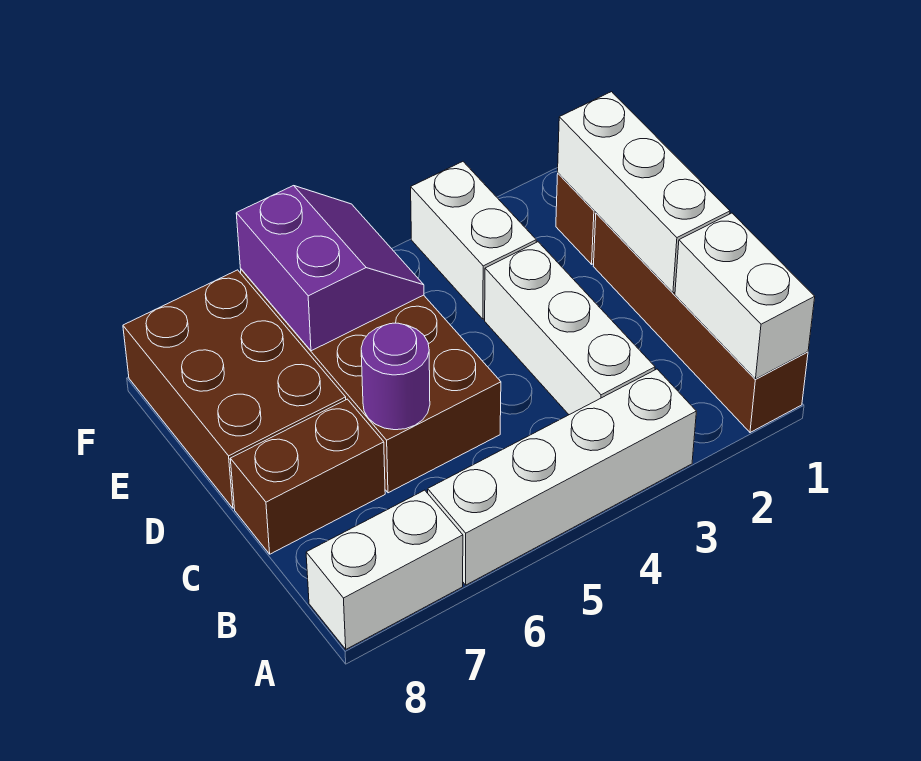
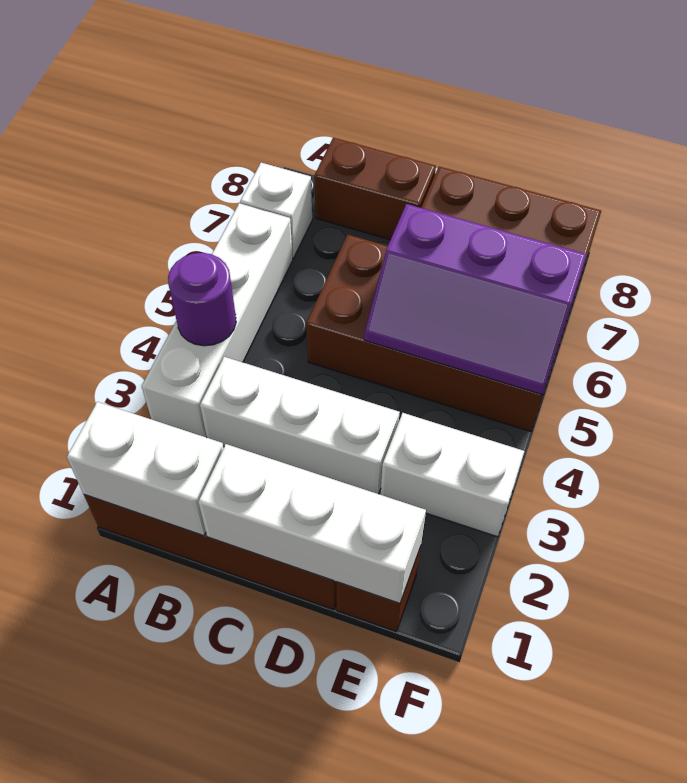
white 1x2 brick [306,490,463,649] -> white 1x1 brick [240,163,312,258]
purple 1x1 round brick [361,323,430,430] -> purple 1x1 round brick moved to [168,253,236,346]
brown 1x2 brick [230,399,385,554] -> brown 1x2 brick turned to [314,138,436,240]
purple 2x2 slope [236,186,424,351] -> purple 2x3 slope [364,204,586,395]

